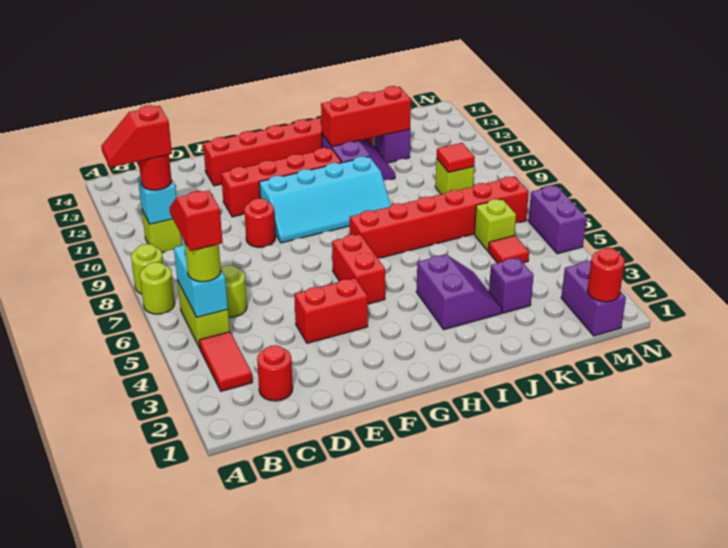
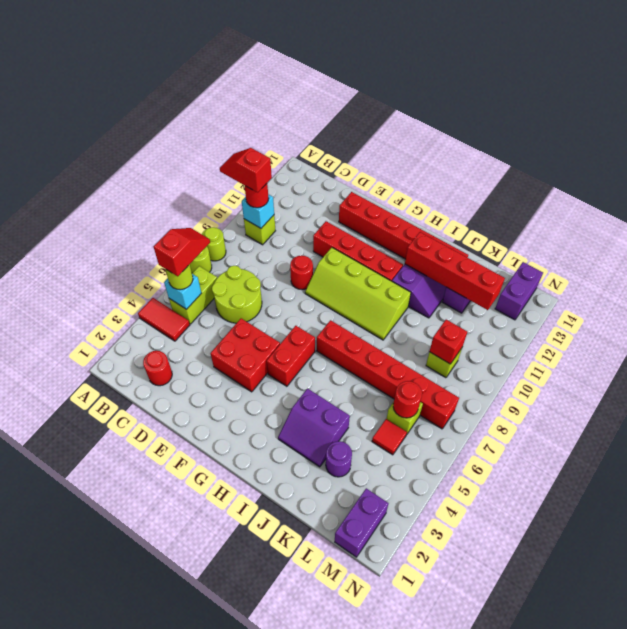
red 1x2 tile [199,332,252,391] -> red 1x2 tile turned to [138,298,190,341]
cyan 1x2 brick [174,245,228,317] -> cyan 1x1 brick [164,274,201,309]
lime 1x1 round brick [221,265,247,317] -> lime 2x2 round brick [212,266,262,323]
red 1x2 brick [294,278,368,343] -> red 2x2 brick [211,318,280,392]
cyan 2x4 slope [259,156,391,243] -> lime 2x4 slope [305,248,411,340]
purple 2x2 slope [416,255,502,330] -> purple 2x2 slope turned to [278,389,350,467]
red 1x3 brick [321,86,411,147] -> red 1x4 brick [405,232,505,310]
purple 1x1 brick [489,258,534,313] -> purple 1x1 round brick [326,441,352,477]
red 1x1 tile [437,143,475,172] -> red 1x1 brick [429,320,467,364]
red 1x1 round brick [588,248,625,302] -> red 1x1 round brick moved to [393,381,422,418]
purple 1x2 brick [528,185,587,254] -> purple 1x2 brick moved to [495,262,543,320]

